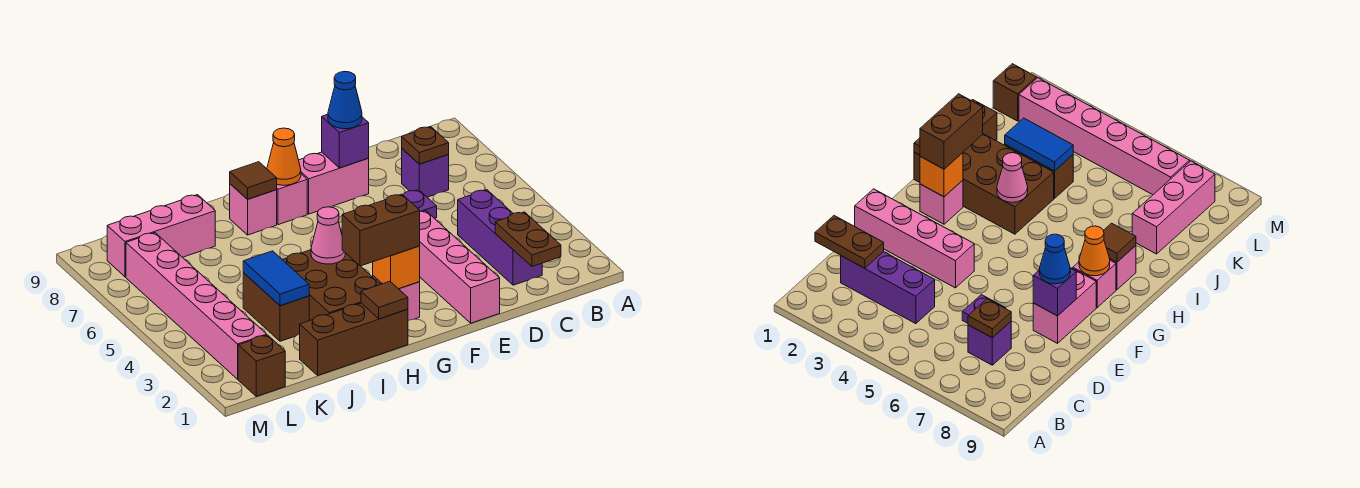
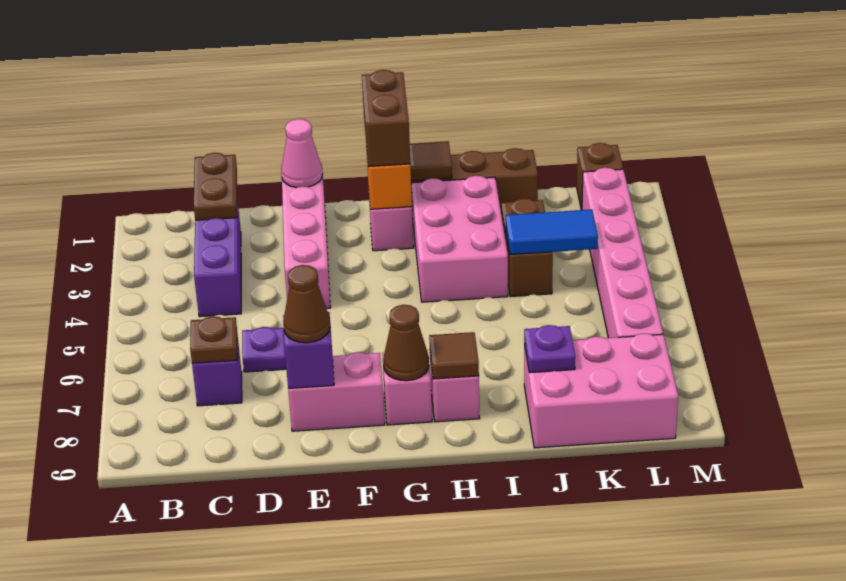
blue 1x1 cone [328,72,362,129] -> brown 1x1 cone [283,265,330,343]
brown 1x2 brick [342,194,420,266] -> brown 1x2 brick turned to [362,70,410,167]
orange 1x1 cone [267,128,301,185] -> brown 1x1 cone [383,305,429,381]
brown 2x3 brick [282,250,380,321] -> pink 2x3 brick [411,176,508,302]
pink 1x1 cone [311,207,345,264] -> pink 1x1 cone moved to [281,119,323,188]
blue 1x2 tile [243,251,309,306] -> blue 1x2 tile turned to [506,209,598,255]
pink 1x3 brick [107,195,215,277] -> pink 2x3 brick [524,334,678,448]
none -> purple 1x1 plate [524,325,575,373]

